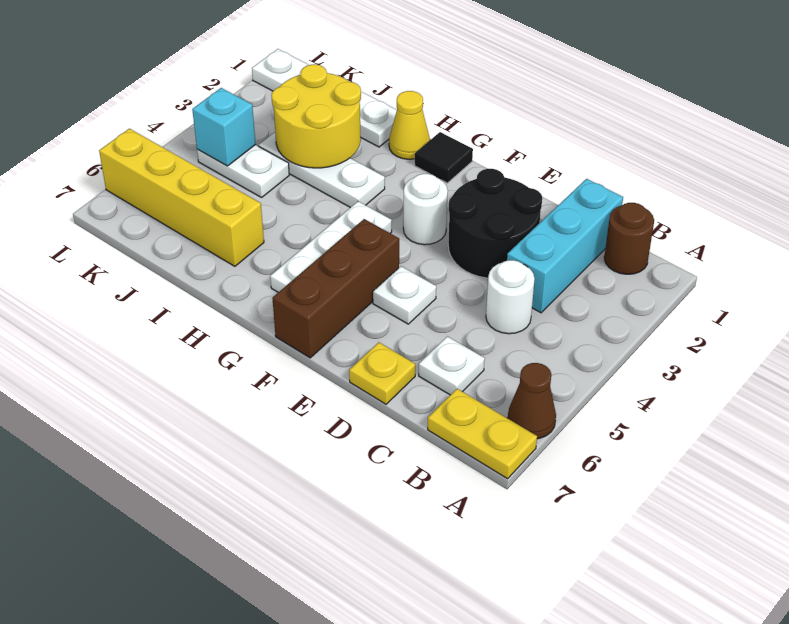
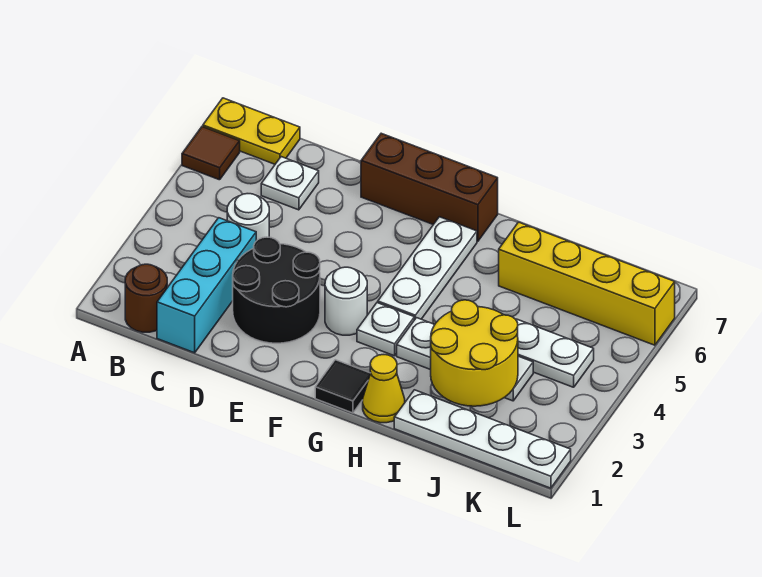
brown 1x1 cone [508,363,556,439] -> brown 1x1 tile [182,127,240,180]
yellow 1x1 plate [349,342,415,404] -> none
white 1x1 plate [373,266,436,324] -> white 1x1 plate moved to [357,303,414,356]
brown 1x3 brick [272,219,399,358] -> brown 1x3 brick turned to [361,133,498,241]
cyan 1x1 brick [192,88,256,166] -> none

